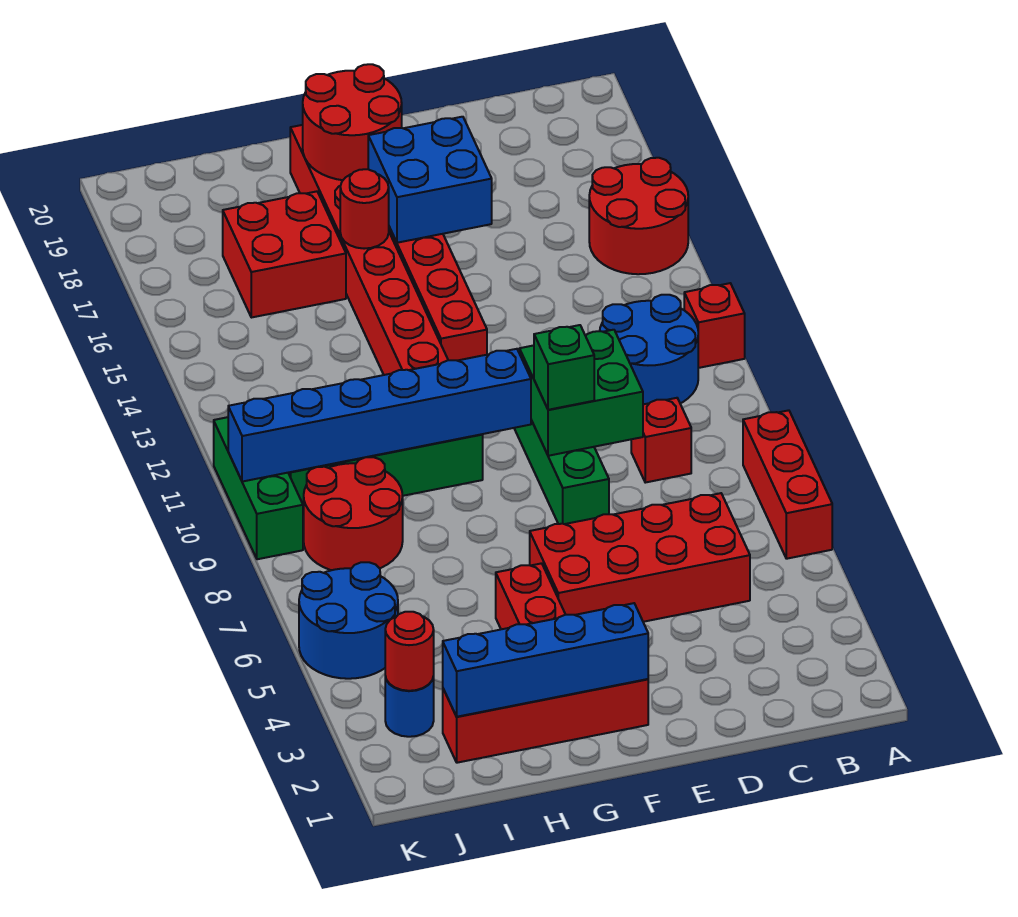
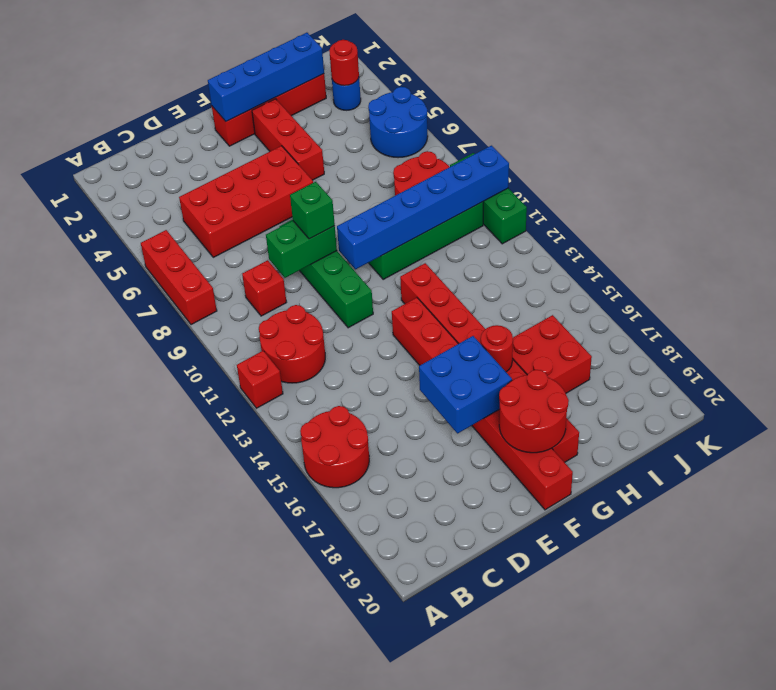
blue 2x2 round brick [600,295,698,404] -> red 2x2 round brick [259,305,325,383]
green 2x2 brick [519,330,643,456] -> green 1x2 brick [266,221,337,278]

